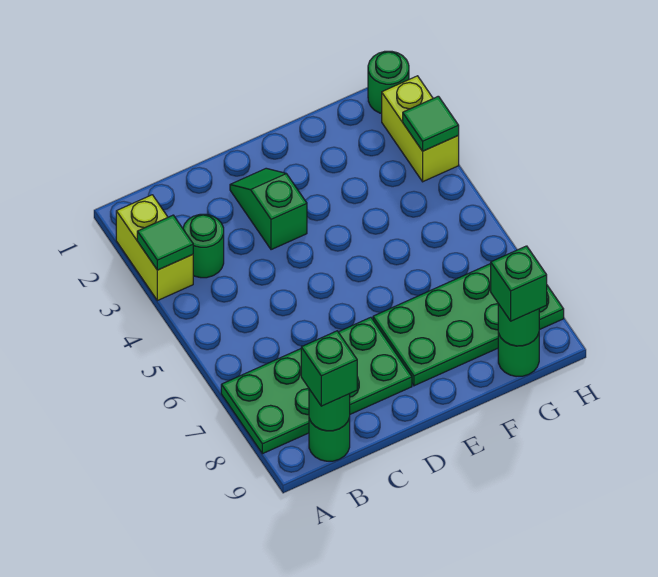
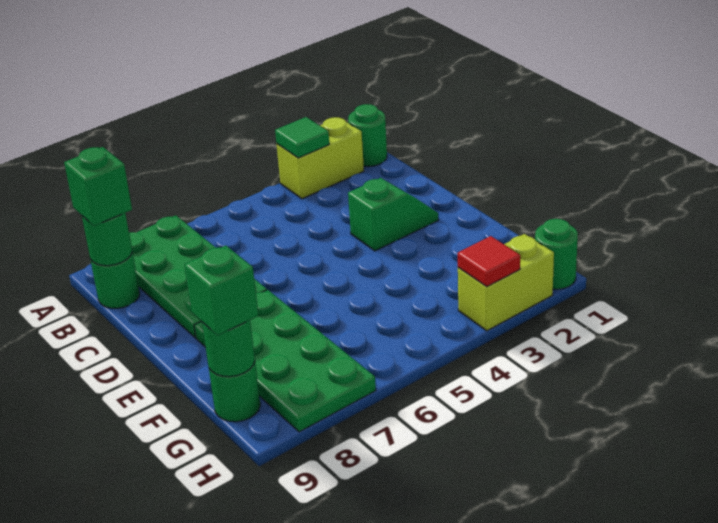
green 1x1 round brick [183,214,224,278] -> green 1x1 round brick moved to [348,104,387,167]
green 1x1 tile [403,96,459,151] -> red 1x1 tile [458,236,520,286]

